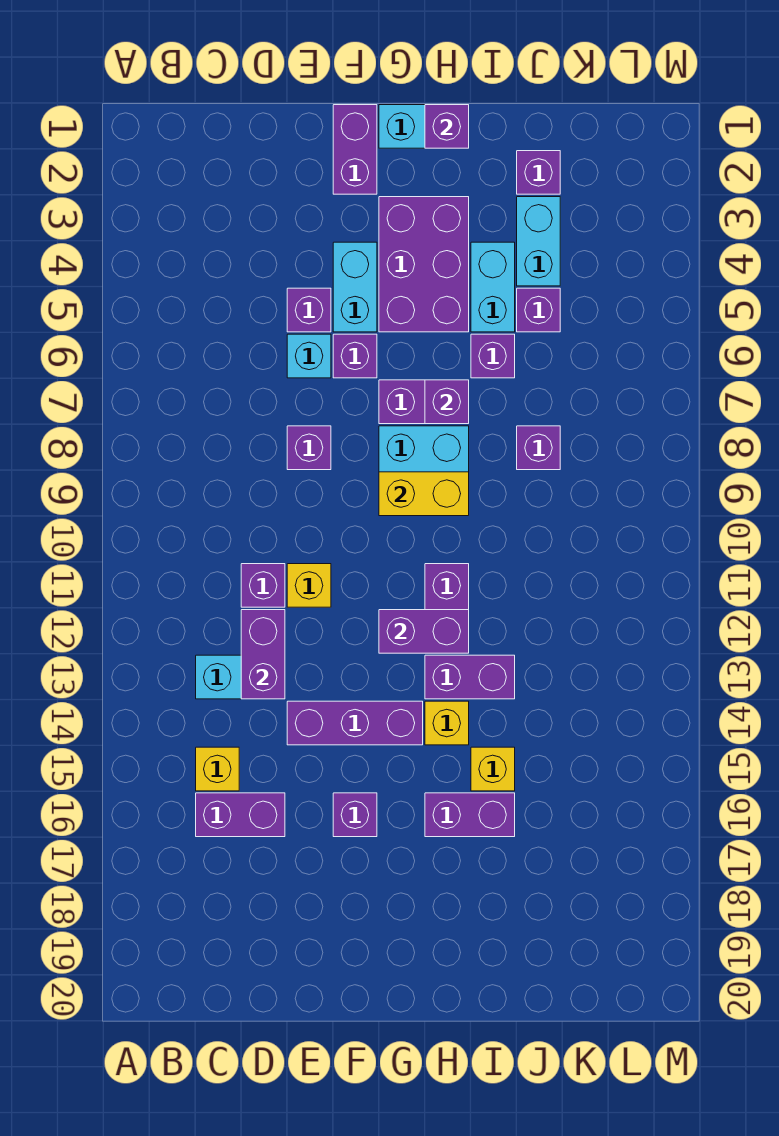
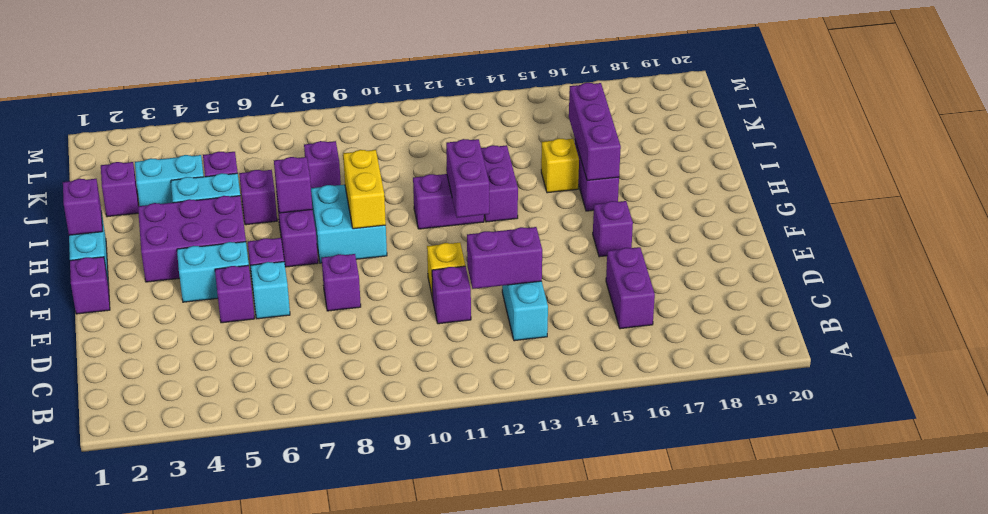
yellow 1x1 brick [196,747,239,791] -> none
purple 1x3 brick [287,701,423,745] -> purple 1x3 brick moved to [569,83,621,181]
purple 1x2 brick [333,105,377,194] -> purple 1x1 brick [70,257,110,314]
yellow 1x1 brick [425,701,469,745] -> none

